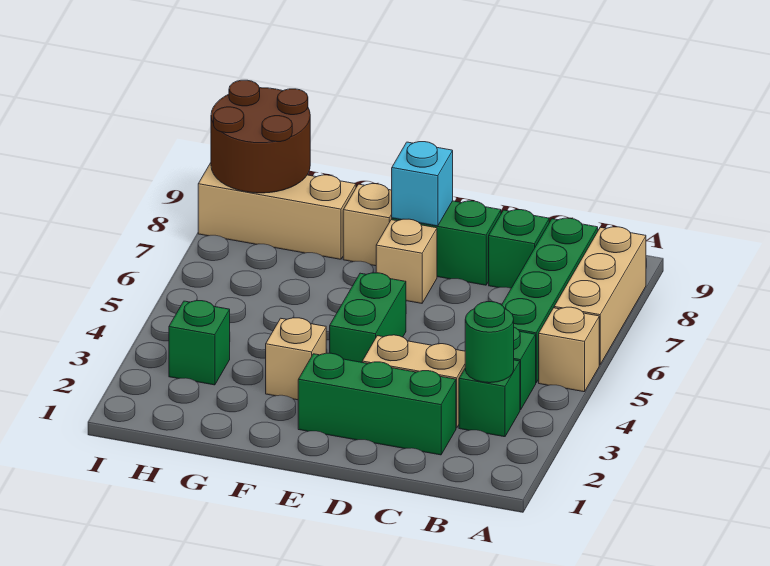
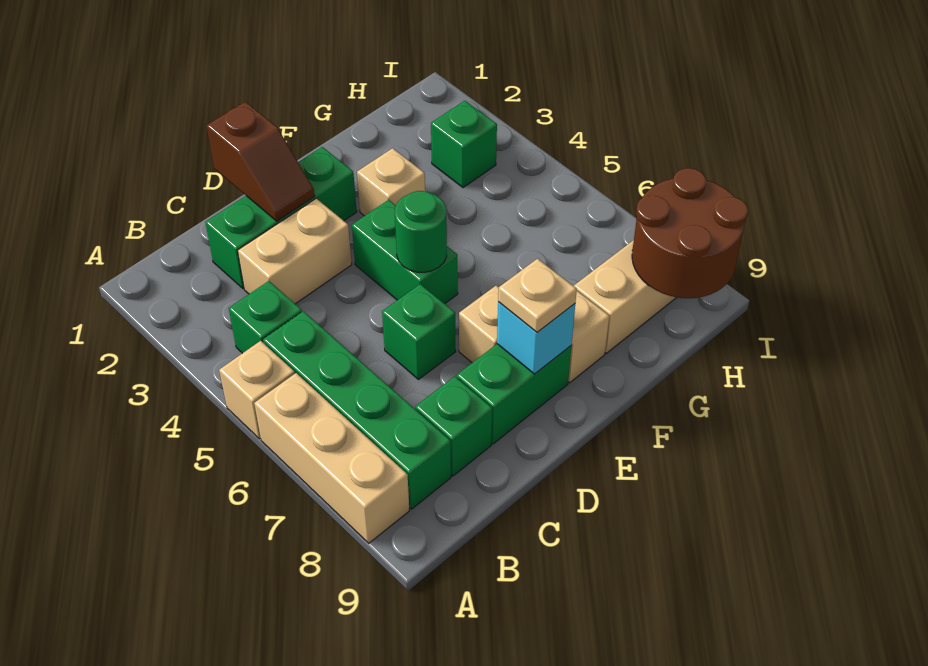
green 1x1 brick [459,360,520,437] -> green 1x1 brick moved to [382,284,456,379]
green 1x1 round brick [465,302,514,383] -> green 1x1 round brick moved to [395,191,447,272]
none -> brown 1x2 slope [207,102,315,221]
none -> tan 1x1 plate [498,259,577,332]

